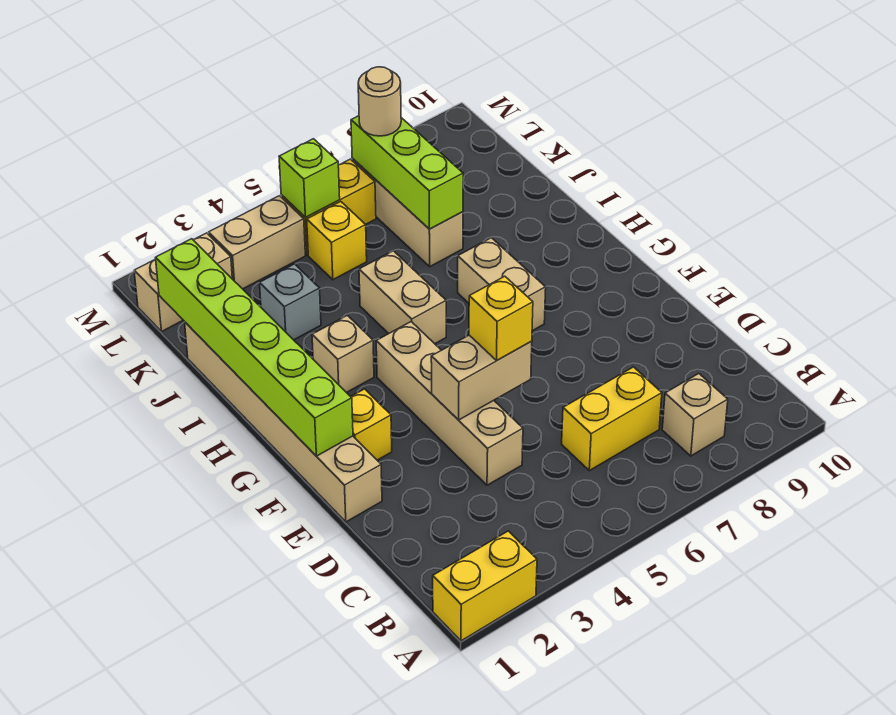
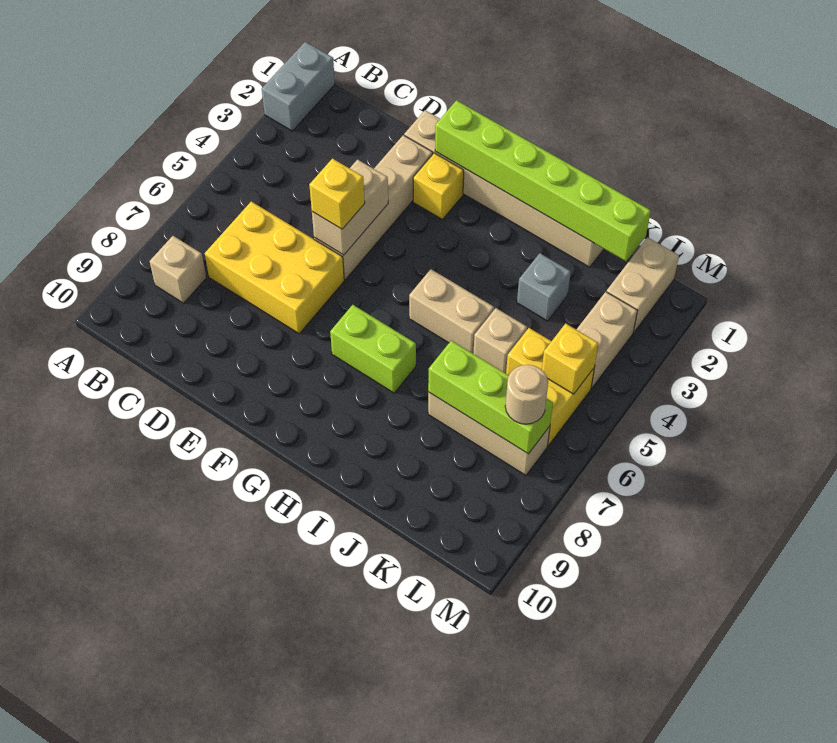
yellow 1x2 brick [433,531,537,641] -> grey 1x2 brick [262,42,335,131]
yellow 1x2 brick [562,367,662,471] -> yellow 2x3 brick [205,201,344,334]
tan 1x4 brick [376,322,523,485] -> tan 1x4 brick turned to [314,135,433,279]
tan 1x2 brick [458,238,546,331] -> lime 1x2 brick [330,305,416,393]
tan 1x1 brick [312,315,374,393] -> tan 1x1 brick moved to [473,308,527,373]
lime 1x1 brick [279,139,340,217] -> yellow 1x1 brick [542,323,598,394]

